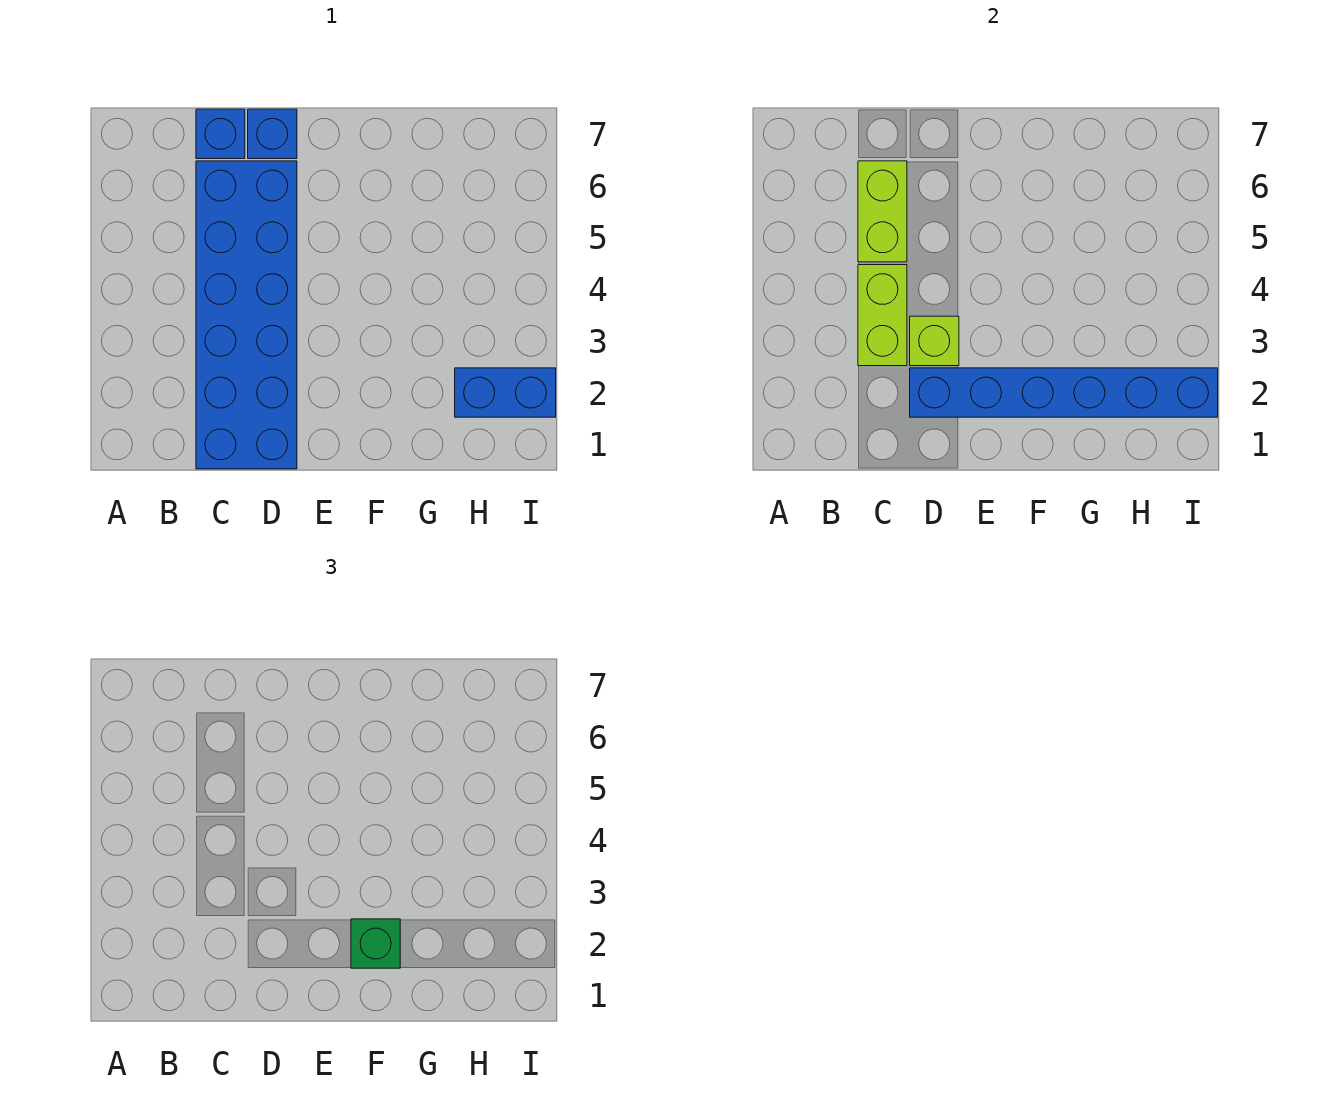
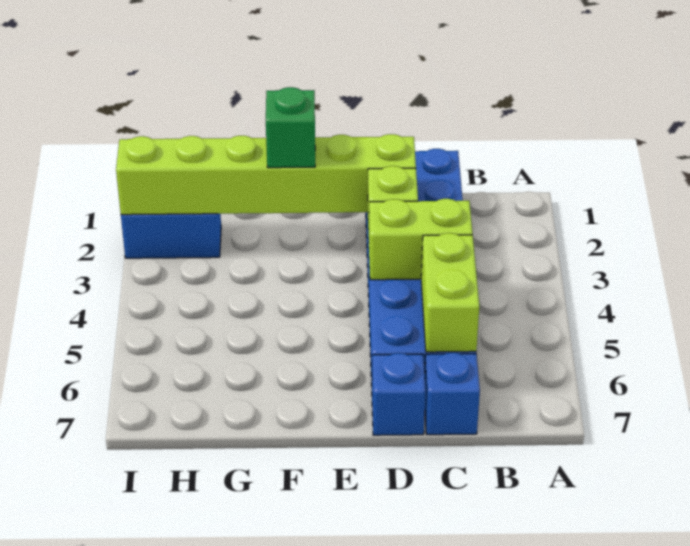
lime 1x2 brick [858,265,907,366] -> lime 1x2 brick turned to [369,199,473,280]
blue 1x6 brick [910,368,1218,417] -> lime 1x6 brick [116,134,416,215]

